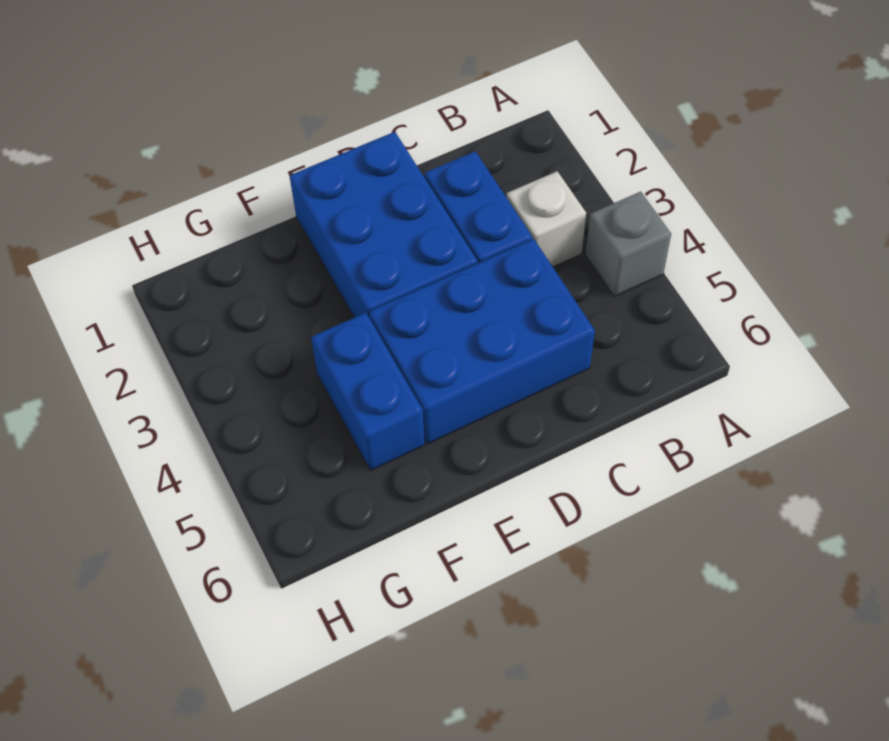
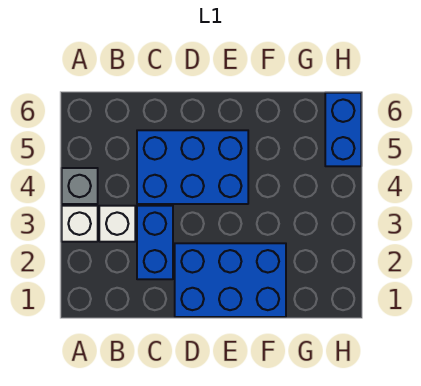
none -> white 1x1 brick [62,206,98,242]
blue 2x3 brick [289,132,477,318] -> blue 2x3 brick turned to [175,243,286,317]
blue 1x2 brick [311,313,425,471] -> blue 1x2 brick moved to [325,93,361,166]

